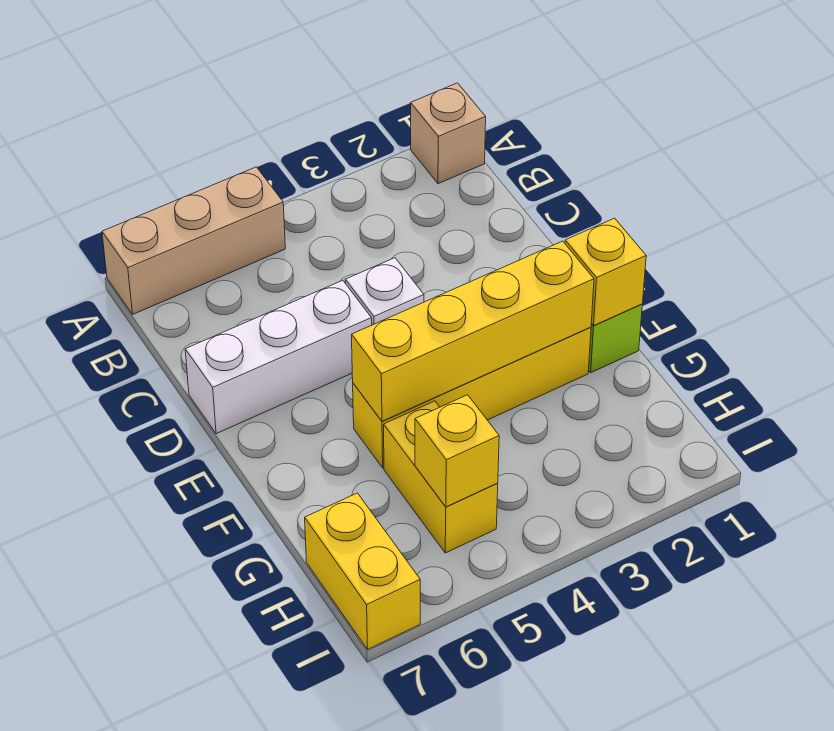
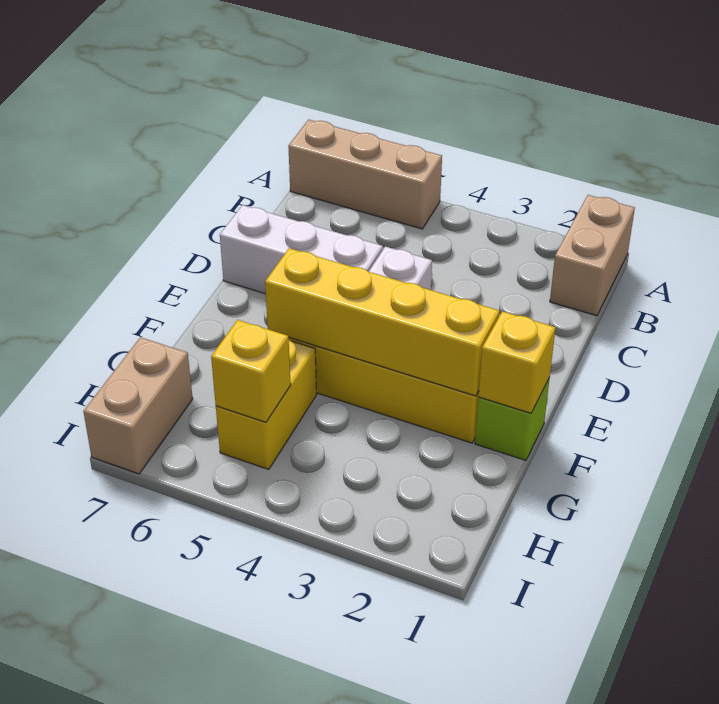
tan 1x1 brick [411,83,486,184] -> tan 1x2 brick [550,195,635,316]
yellow 1x2 brick [305,493,420,649] -> tan 1x2 brick [83,337,193,474]

